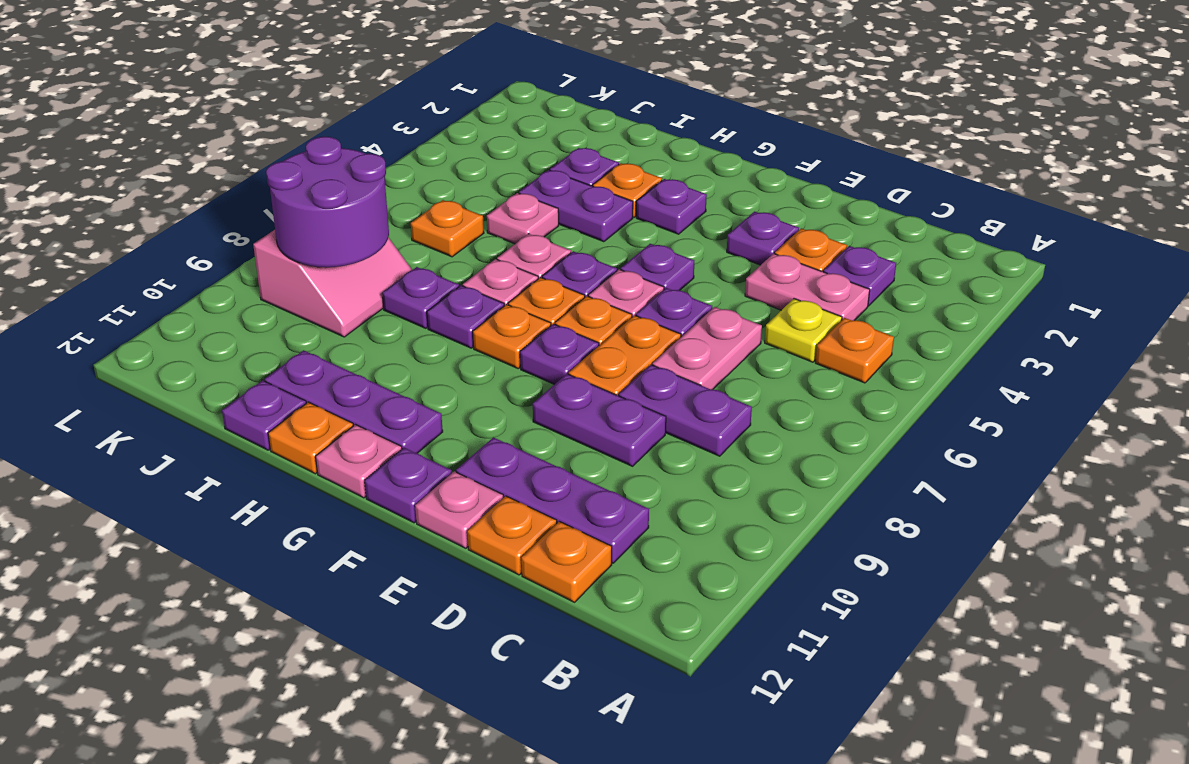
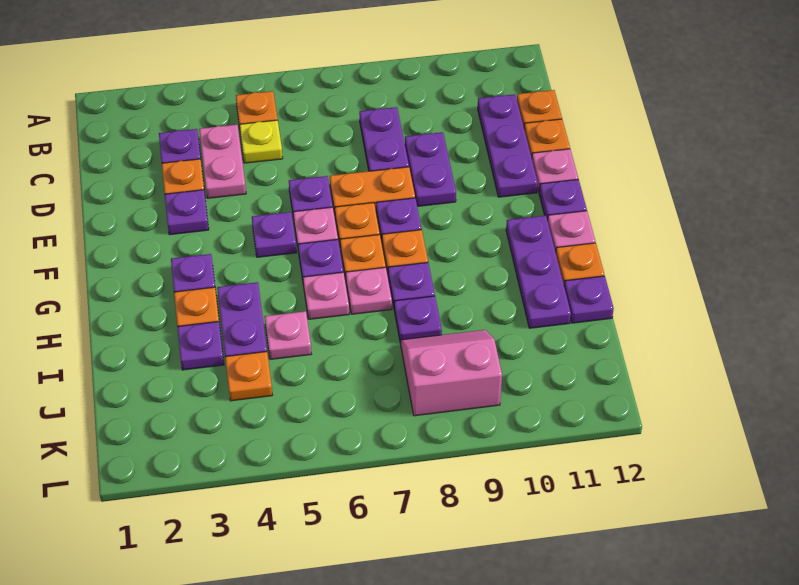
pink 1x2 plate [652,307,762,389] -> none
orange 1x1 plate [411,200,484,257] -> orange 1x1 plate moved to [225,352,272,401]
purple 2x2 round brick [266,137,389,267] -> none

